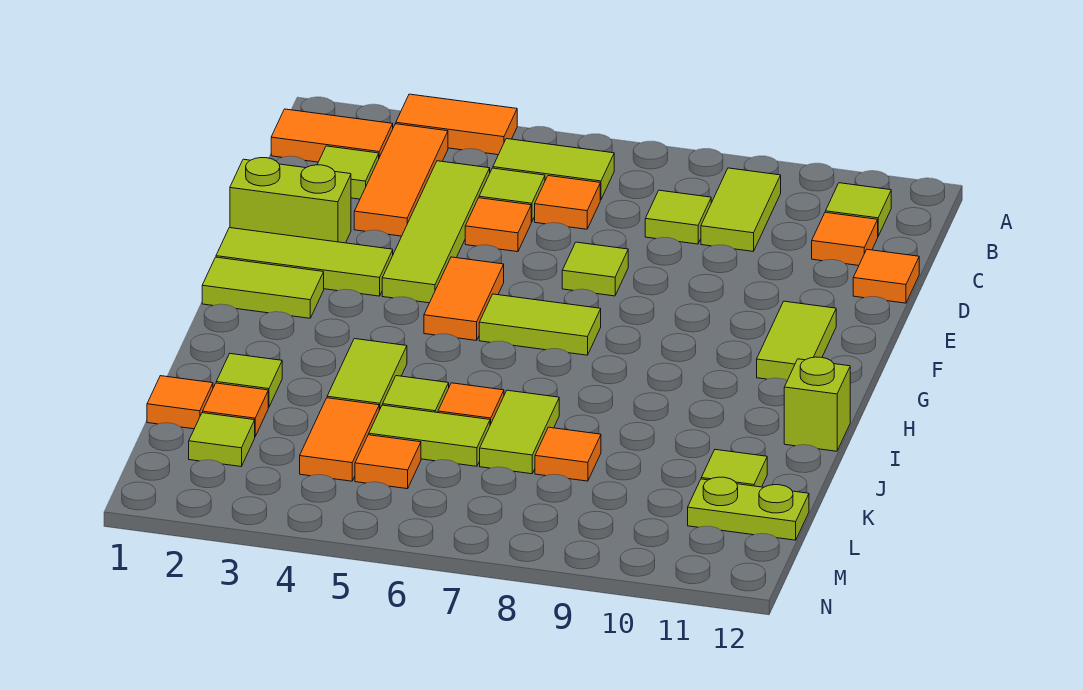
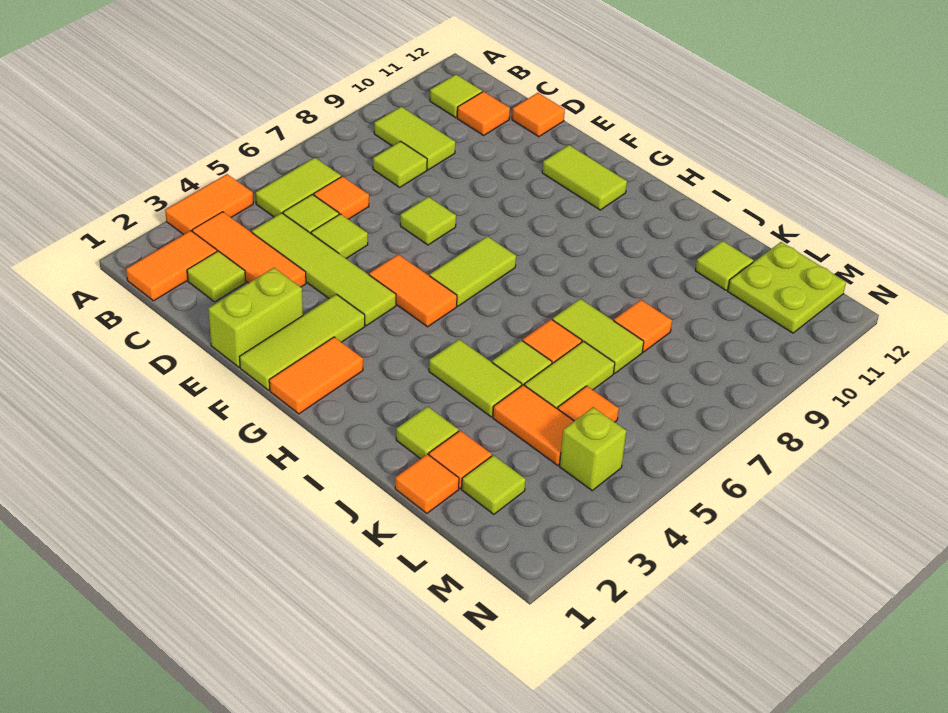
orange 1x1 tile [465,198,531,252] -> lime 1x1 tile [311,214,368,258]
lime 1x2 tile [202,257,324,318] -> orange 1x2 tile [269,337,363,414]
lime 1x1 brick [784,357,850,451] -> lime 1x1 brick moved to [559,407,626,491]
lime 1x2 plate [688,477,809,540] -> lime 2x2 plate [728,242,846,333]

